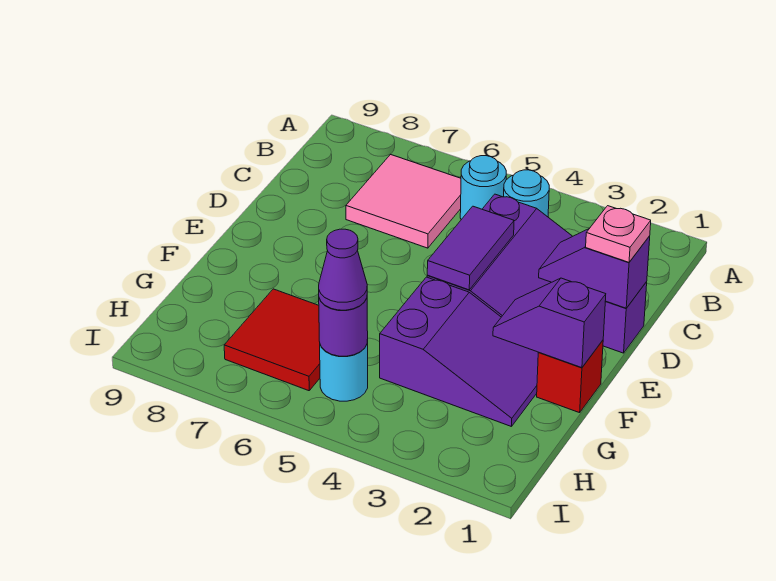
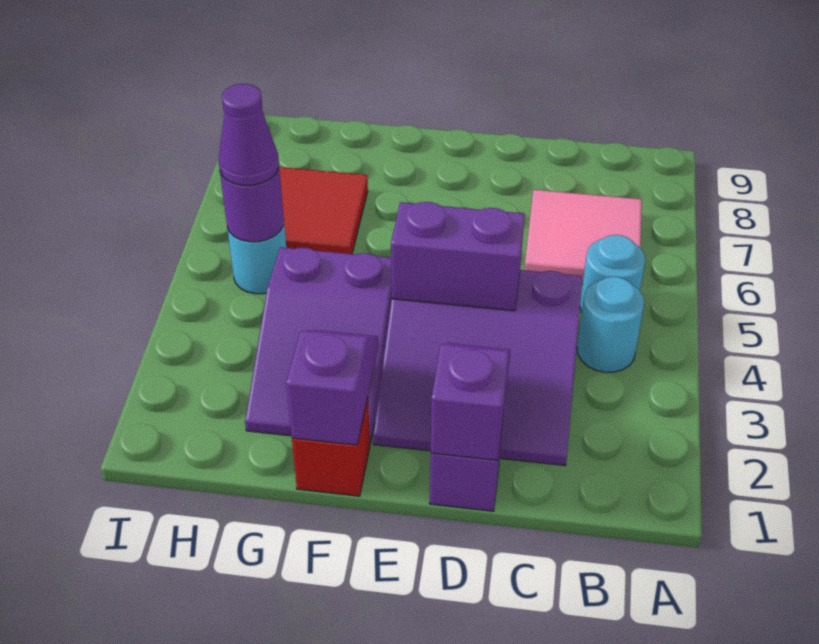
pink 1x1 plate [586,206,651,262] -> none
purple 1x2 tile [427,206,514,290] -> purple 1x2 brick [391,202,525,311]

